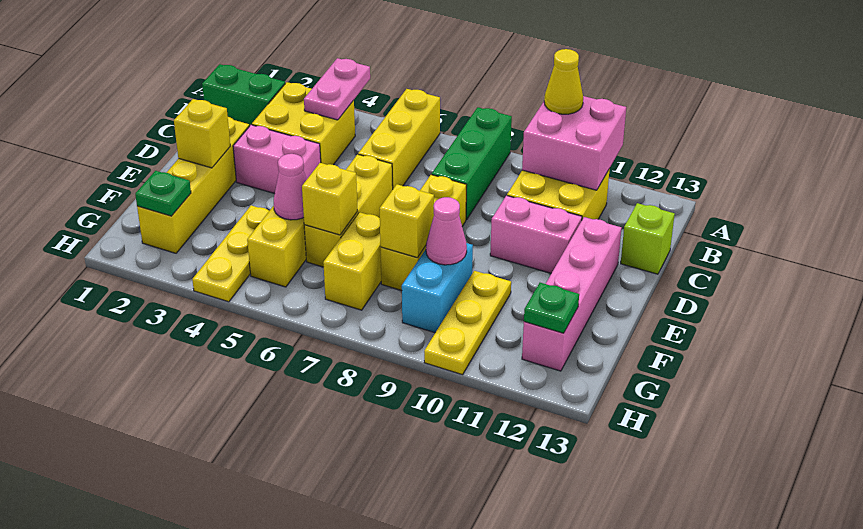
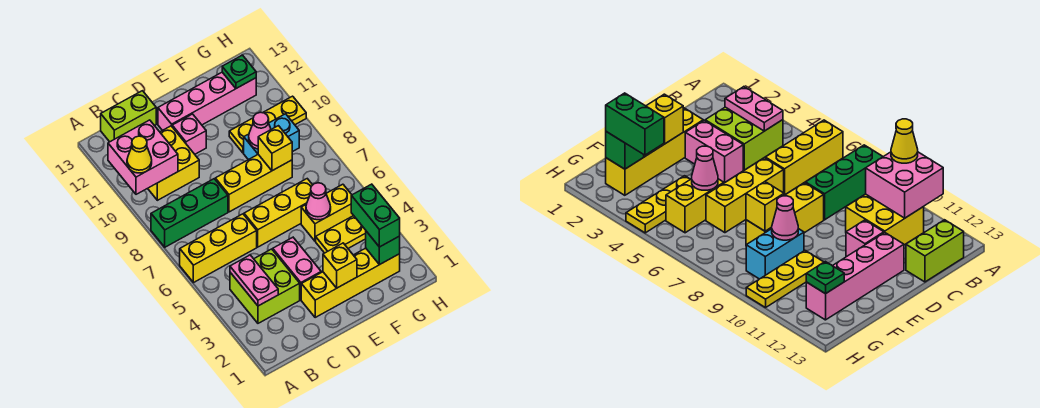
pink 1x2 plate [304,58,370,120] -> pink 1x2 plate turned to [230,255,278,306]
green 1x2 brick [202,64,285,126] -> green 1x2 brick moved to [351,184,400,247]
yellow 2x2 brick [252,82,355,165] -> lime 2x2 brick [230,249,300,323]
lime 1x1 brick [621,203,675,274] -> lime 1x2 brick [101,91,156,142]
pink 1x2 brick [490,196,582,273] -> pink 1x1 brick [172,114,206,154]
yellow 1x1 brick [302,163,357,235] -> none
yellow 1x2 brick [323,212,381,310] -> none
green 1x1 plate [135,171,191,216] -> green 1x1 brick [366,231,400,265]

